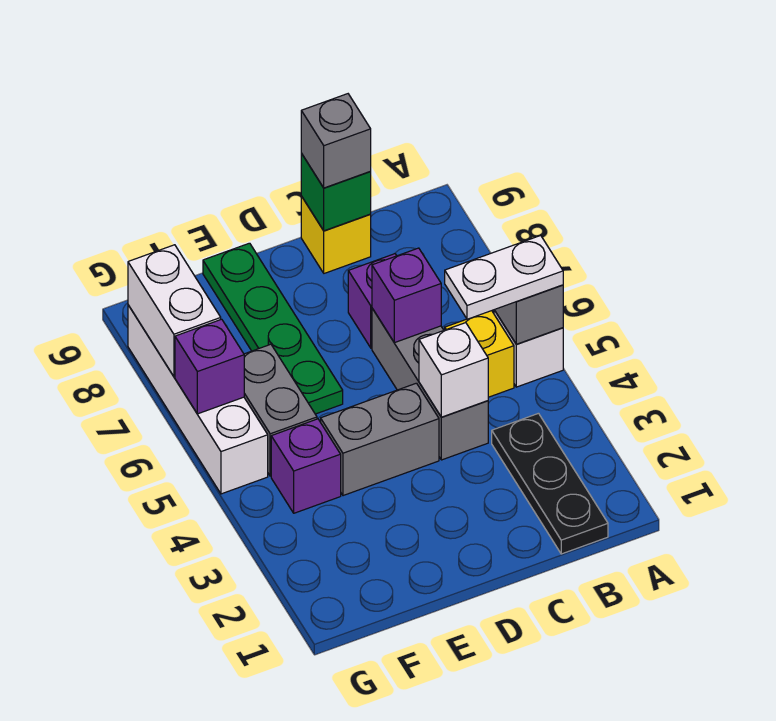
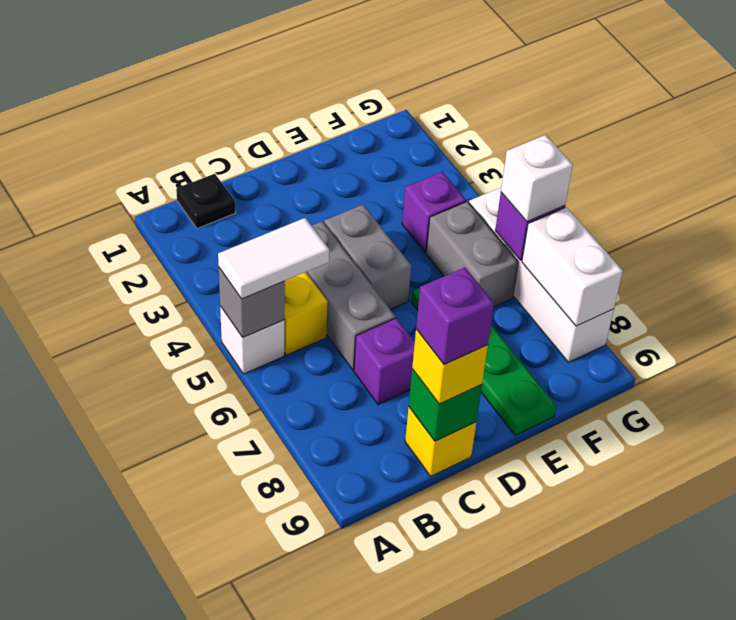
white 1x2 plate [445,235,563,319] -> white 1x2 tile [218,218,329,299]
black 1x3 plate [492,413,608,554] -> black 1x1 plate [176,174,235,229]
white 1x1 brick [419,323,488,417] -> white 1x1 brick moved to [501,135,573,221]
purple 1x1 brick [372,248,441,343] -> purple 1x1 brick moved to [416,267,494,364]
grey 1x1 brick [301,94,371,188] -> yellow 1x1 brick [412,329,488,404]
grey 1x2 brick [321,383,439,496] -> grey 1x2 brick turned to [324,205,411,310]

